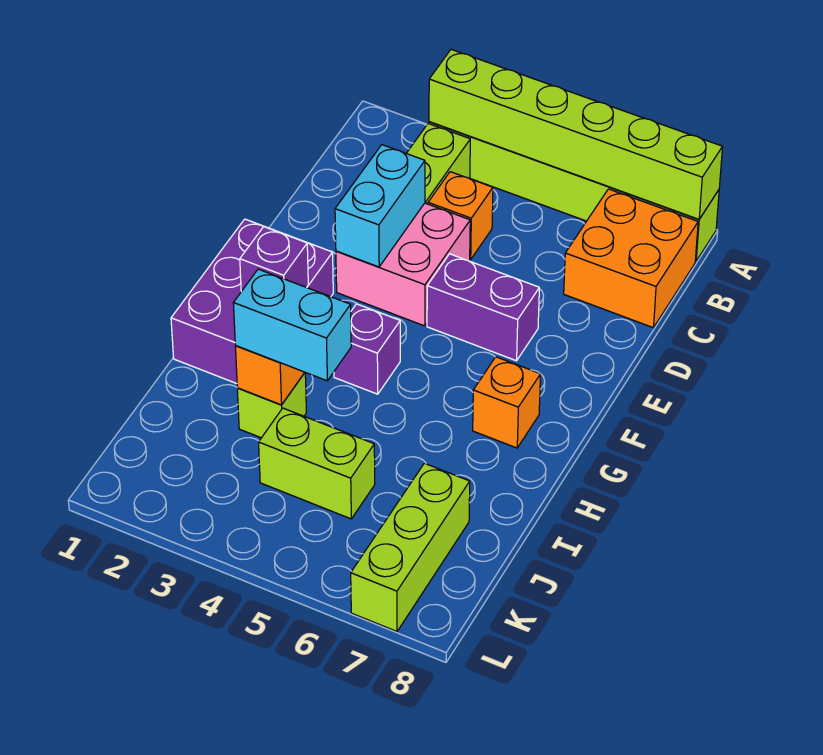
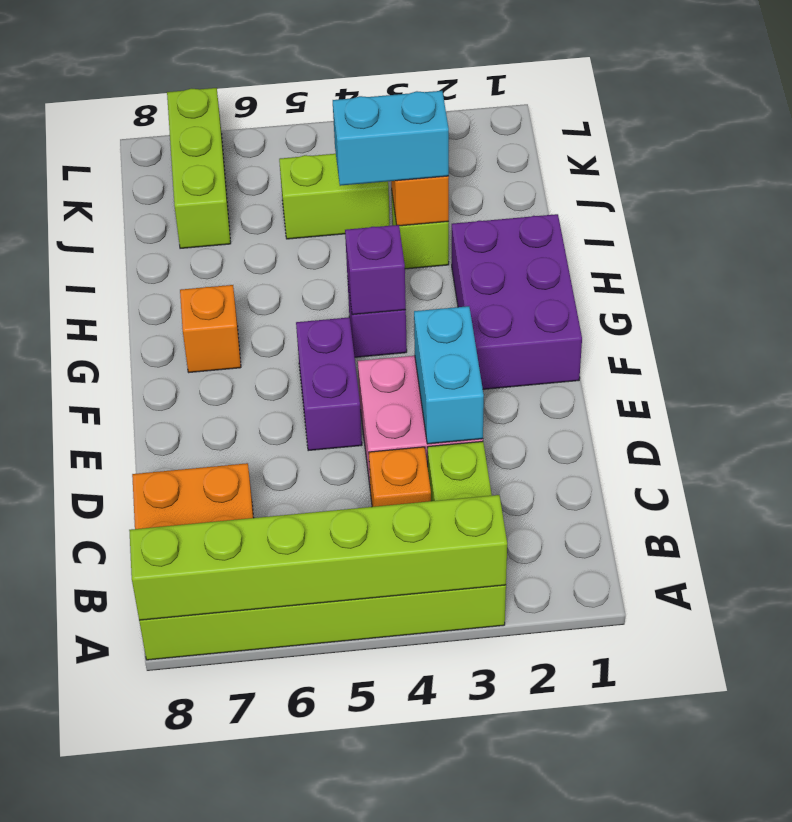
purple 1x2 brick [427,254,539,361] -> purple 1x2 brick turned to [296,317,362,451]
purple 1x1 brick [240,227,308,291] -> purple 1x1 brick moved to [345,225,406,315]

